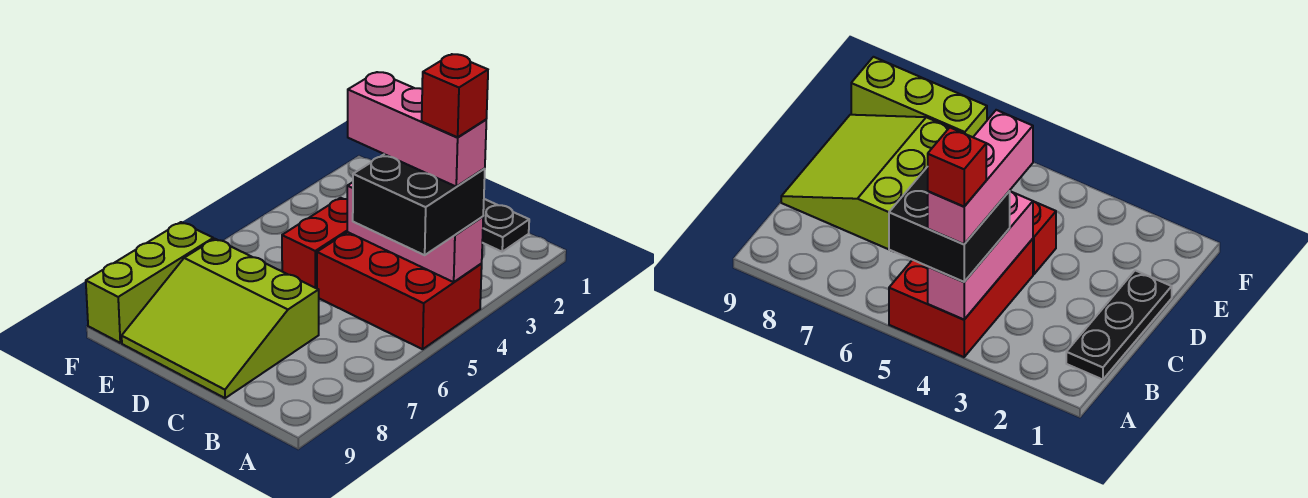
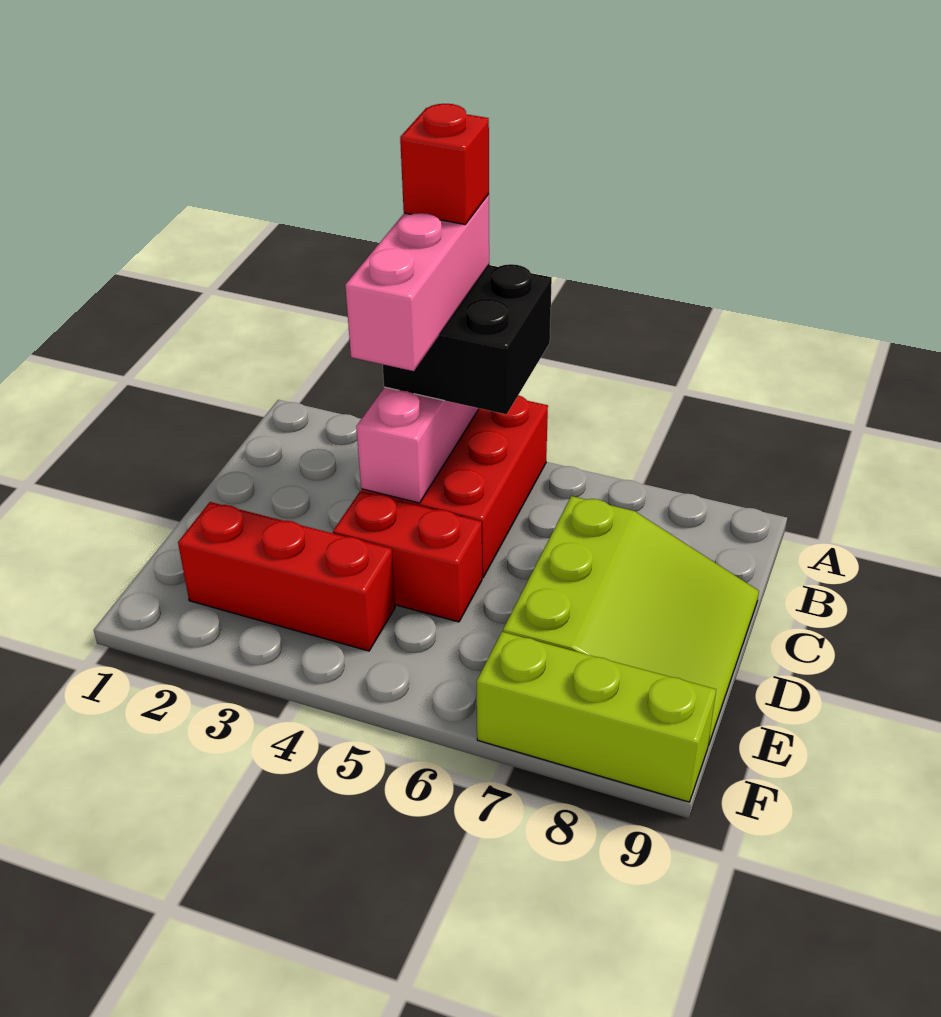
black 1x3 plate [482,199,529,252] -> none
none -> red 1x3 brick [178,502,395,651]

